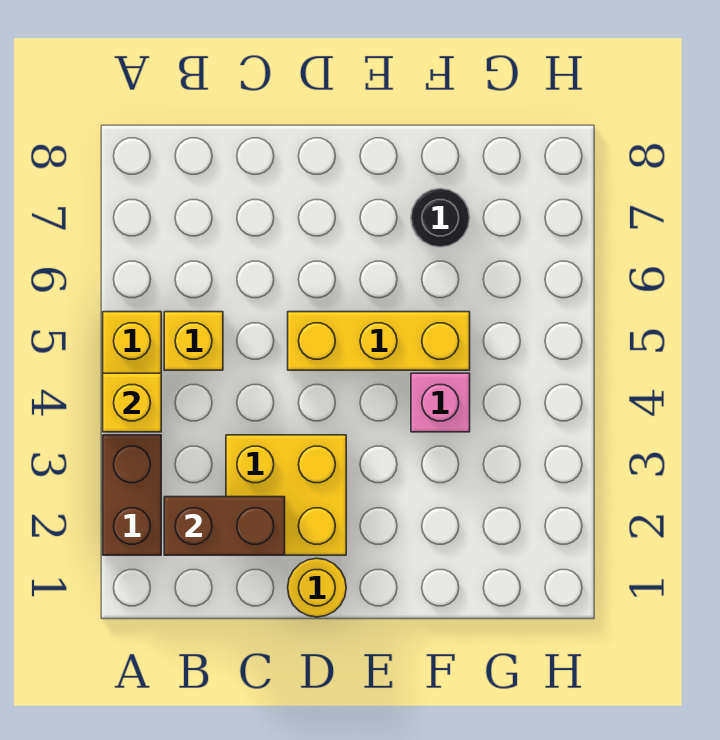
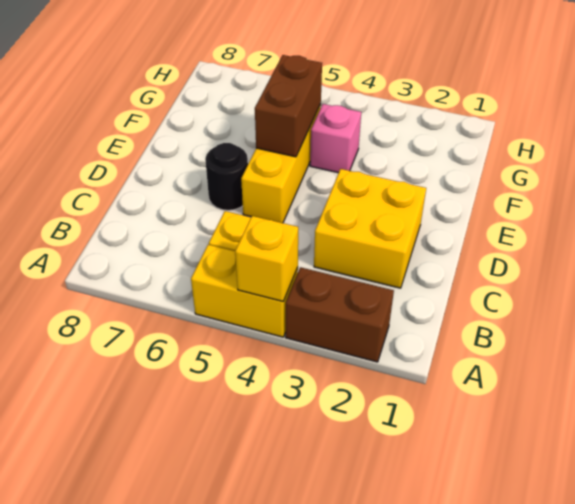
brown 1x2 brick [164,497,285,555] -> brown 1x2 brick moved to [255,55,322,157]
yellow 1x1 round brick [288,558,346,617] -> none
black 1x1 round brick [411,188,470,247] -> black 1x1 round brick moved to [205,143,248,210]

